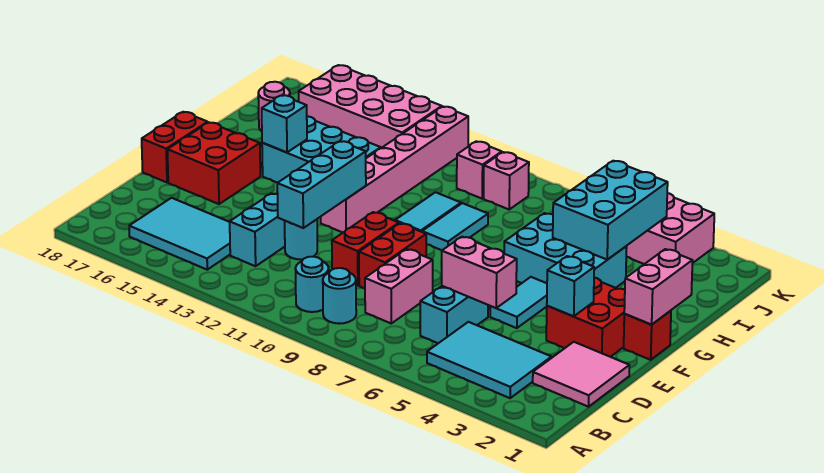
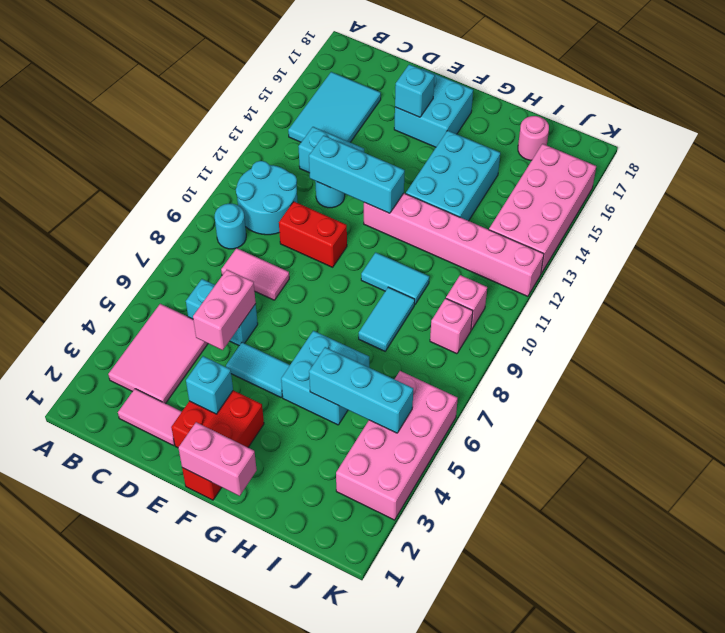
cyan 2x3 tile [427,322,552,398] -> pink 2x3 tile [108,304,208,404]
cyan 1x1 round brick [295,257,329,312] -> cyan 2x2 round brick [236,161,298,235]
pink 2x2 tile [533,342,629,407] -> pink 1x2 tile [118,389,182,445]
pink 1x2 brick [365,249,433,323] -> pink 1x2 tile [221,248,289,300]
red 1x2 brick [359,223,426,289] -> none
red 2x2 brick [167,123,260,204] -> cyan 2x2 brick [394,69,473,147]
red 1x2 brick [142,112,208,182] -> none
cyan 2x3 brick [504,213,627,288] -> cyan 2x2 brick [281,331,369,425]
cyan 1x2 tile [422,203,488,250] -> cyan 1x2 tile turned to [359,287,415,351]
cyan 1x1 brick [262,95,307,152] -> cyan 1x1 brick moved to [395,64,435,117]
cyan 2x3 brick [553,161,668,260] -> cyan 1x3 brick [309,347,413,433]

